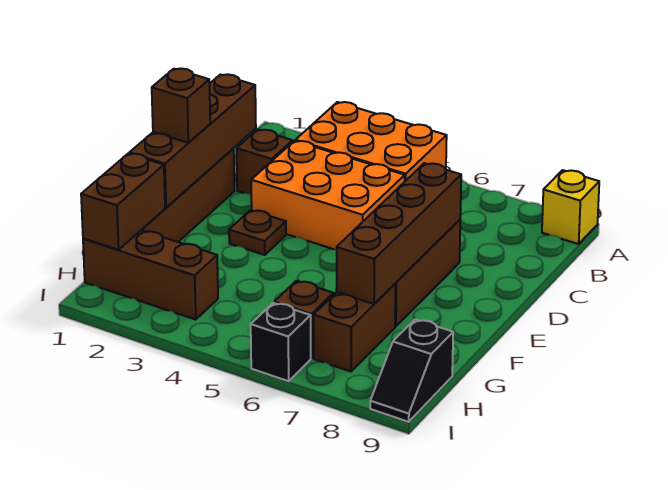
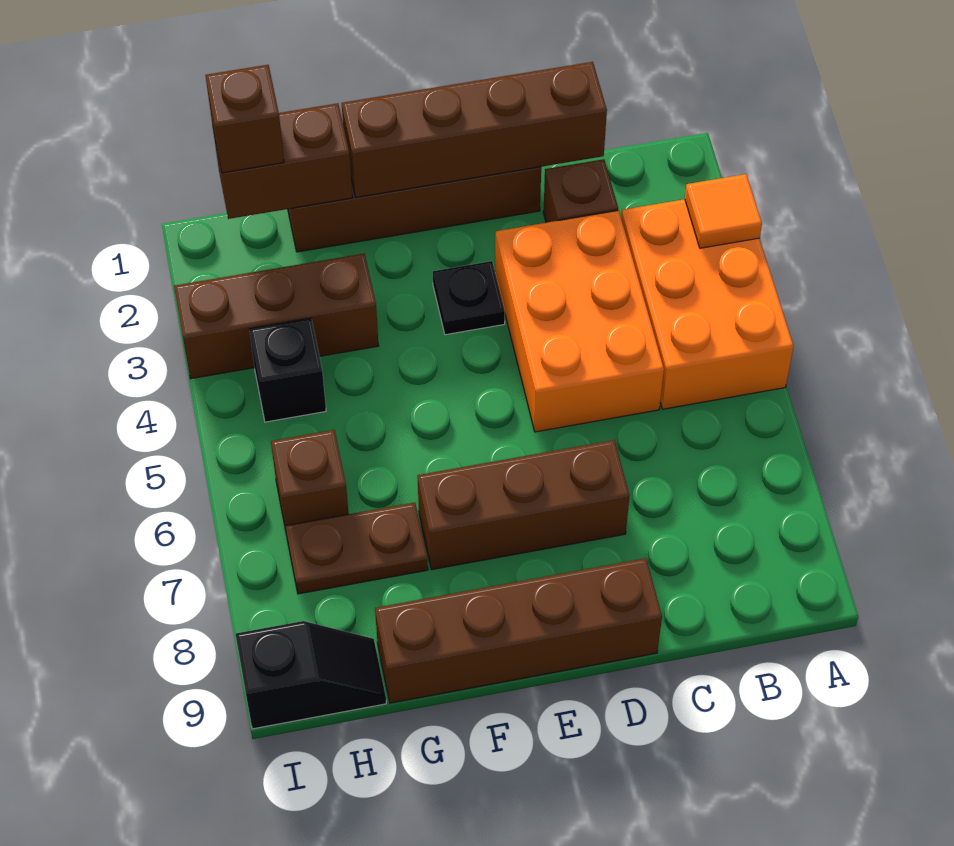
none -> orange 1x1 tile [685,174,762,248]
yellow 1x1 brick [542,170,599,244] -> none
brown 1x4 brick [337,163,461,304] -> brown 1x4 brick moved to [375,558,662,703]
brown 1x1 brick [152,68,210,143] -> brown 1x1 brick moved to [205,65,284,173]
brown 1x1 plate [229,210,286,255] -> black 1x1 plate [433,261,505,335]
brown 1x2 brick [314,284,395,371] -> brown 1x2 plate [285,503,428,594]
brown 1x3 brick [83,230,218,319] -> brown 1x3 brick turned to [174,253,379,379]
black 1x2 slope [370,319,453,422] -> black 1x2 slope turned to [235,621,386,729]
black 1x1 brick [251,303,311,381] -> black 1x1 brick moved to [249,318,326,422]

